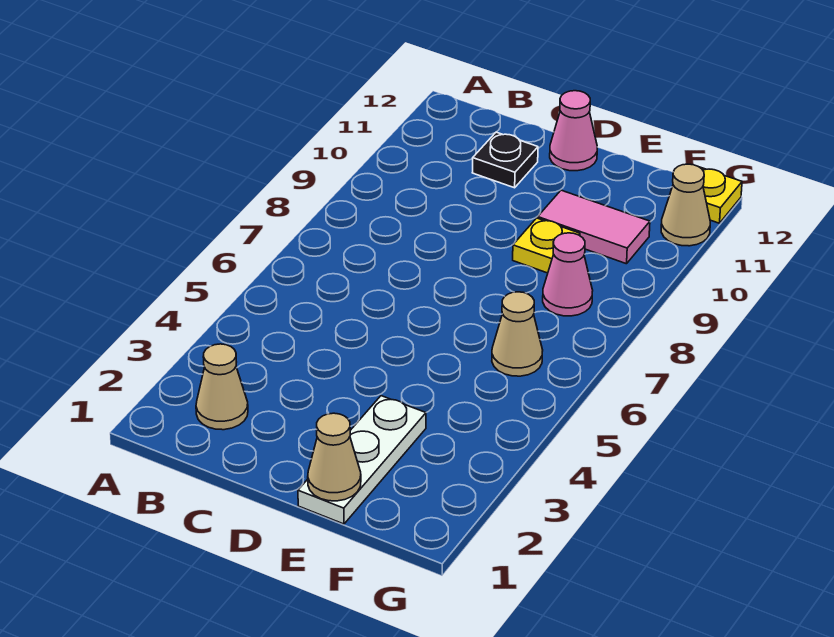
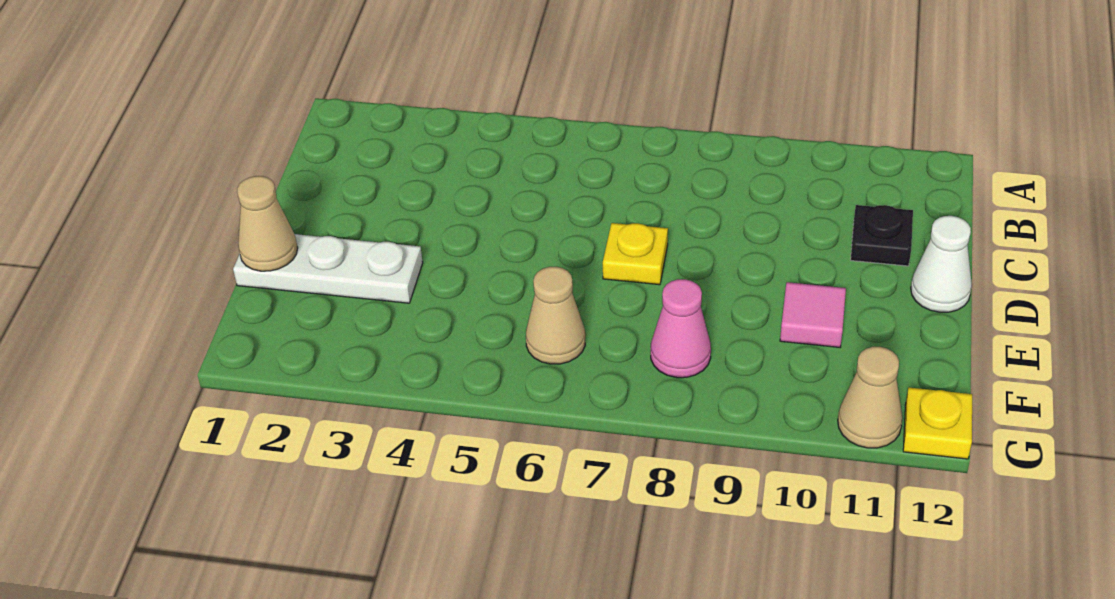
tan 1x1 cone [196,344,248,430] -> none
pink 1x1 cone [550,91,597,171] -> white 1x1 cone [911,216,972,312]
yellow 1x1 plate [513,218,580,273] -> yellow 1x1 plate moved to [603,223,668,285]
pink 1x2 tile [538,190,650,264] -> pink 1x1 tile [780,282,846,347]

